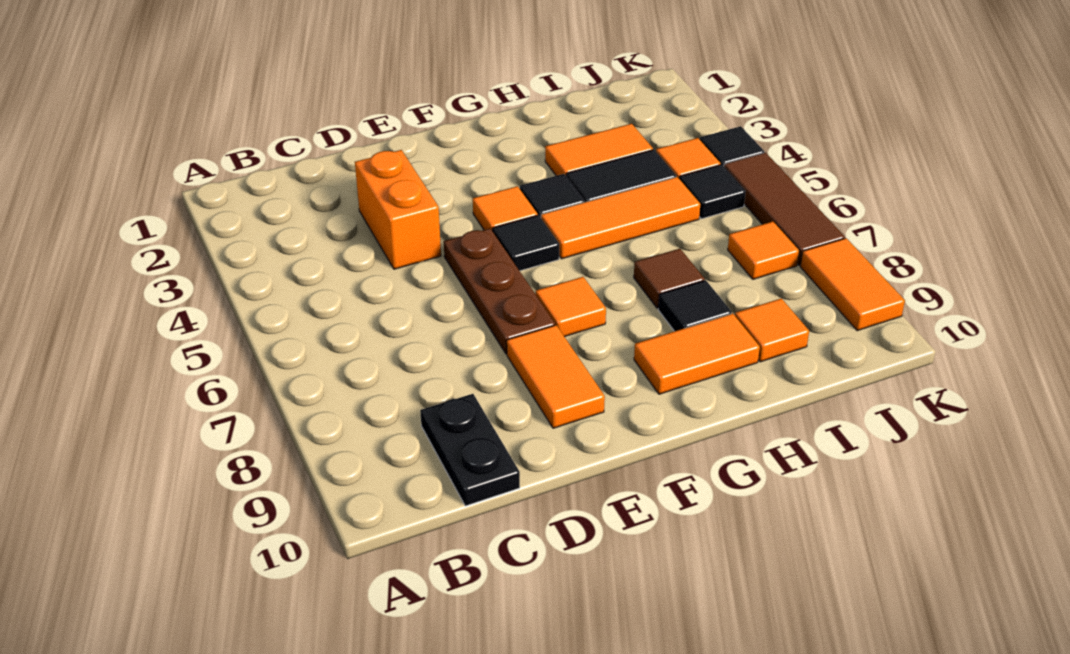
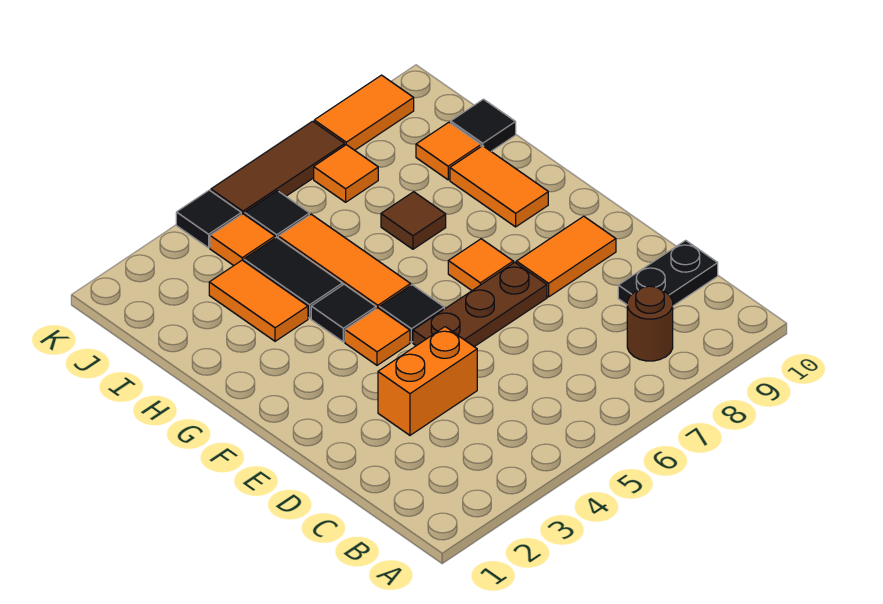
none -> brown 1x1 round brick [627,286,673,361]
black 1x1 tile [658,280,731,331] -> black 1x1 tile moved to [451,99,516,151]

